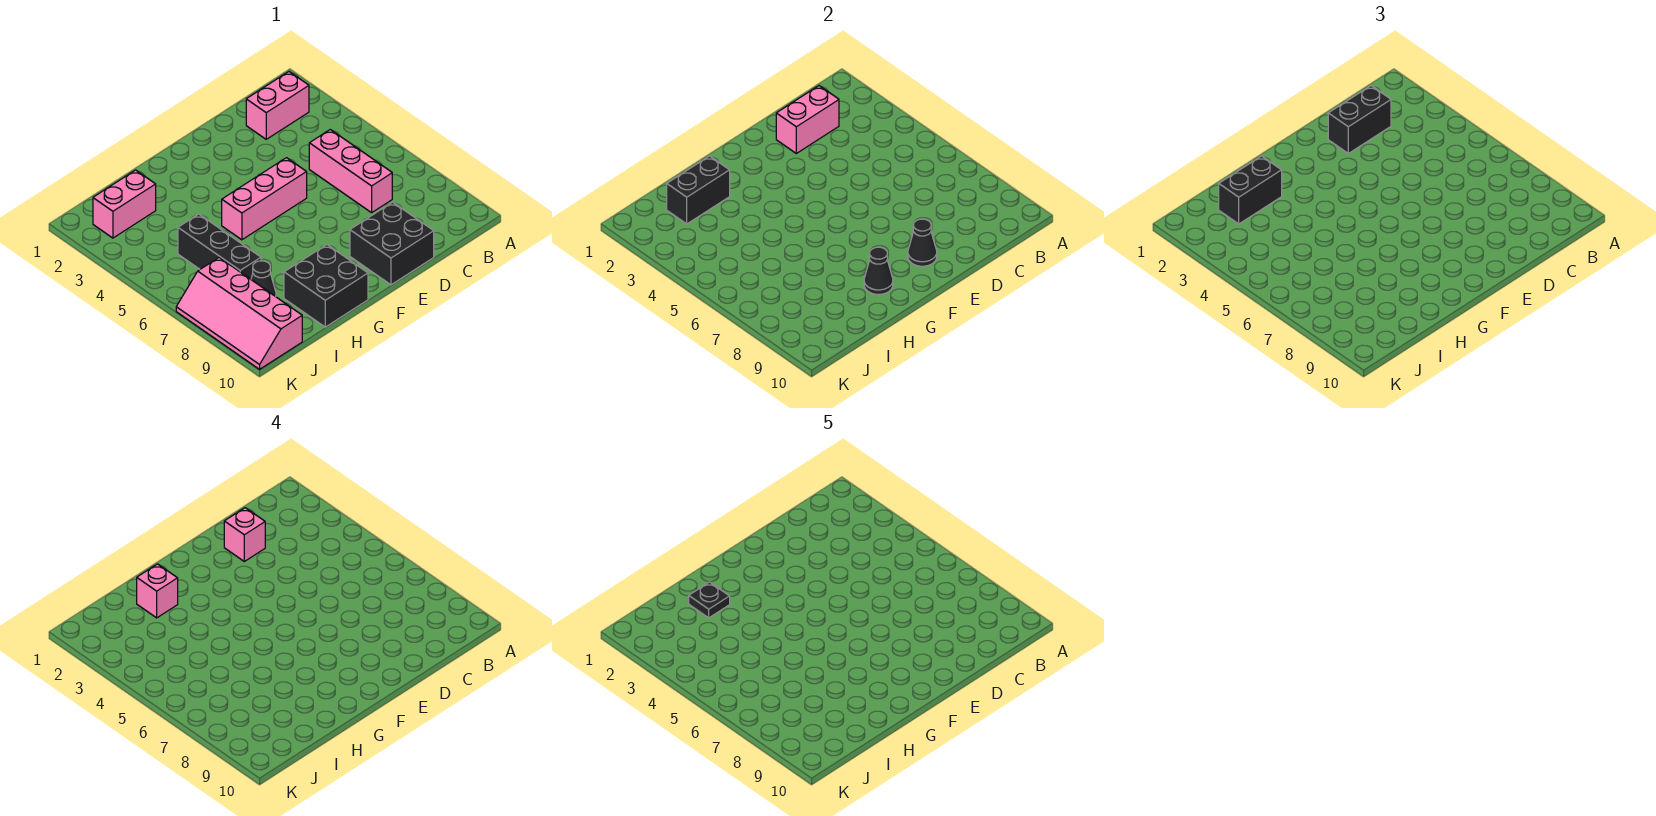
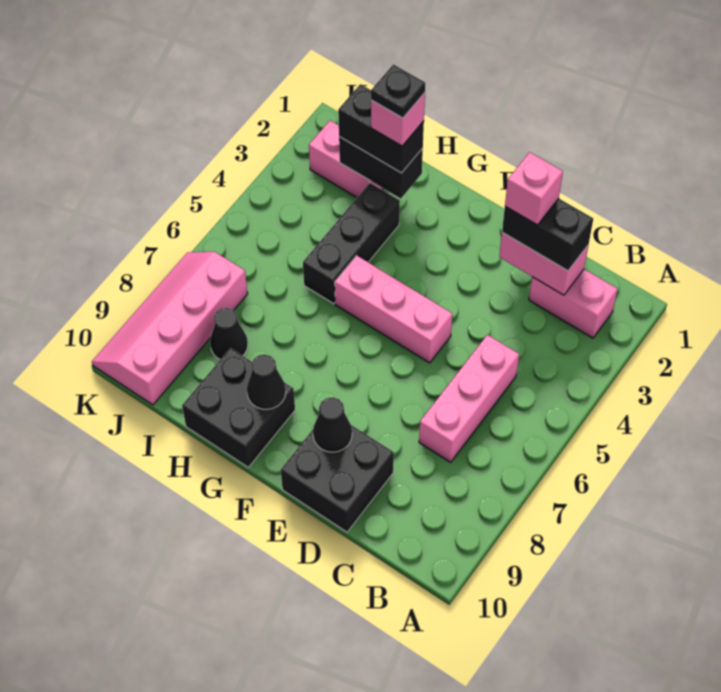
black 1x3 brick [178,214,261,279] -> black 1x3 brick moved to [303,183,400,304]

